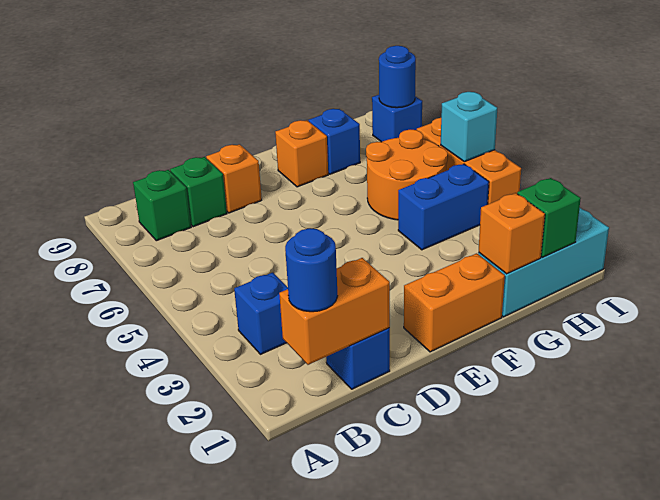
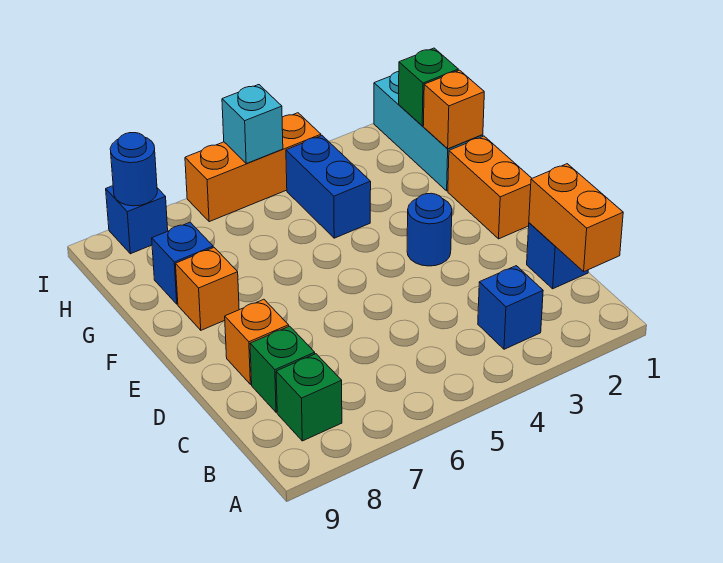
blue 1x1 round brick [285,228,337,312] -> blue 1x1 round brick moved to [407,193,452,266]
orange 2x2 round brick [366,130,448,220] -> none

